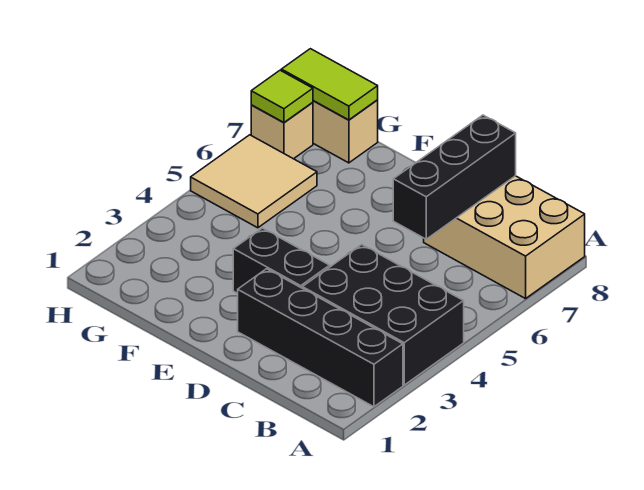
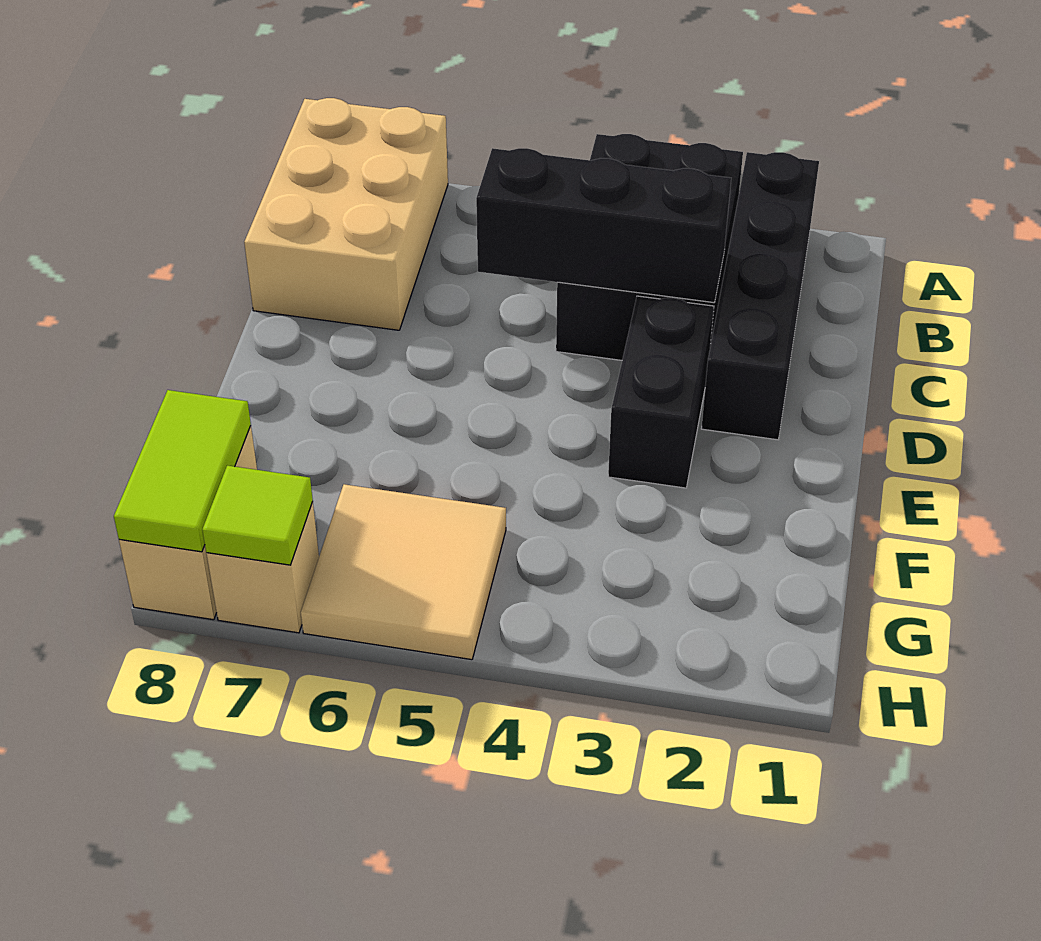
black 1x3 brick [393,115,516,239] -> black 1x3 brick moved to [476,148,731,303]

